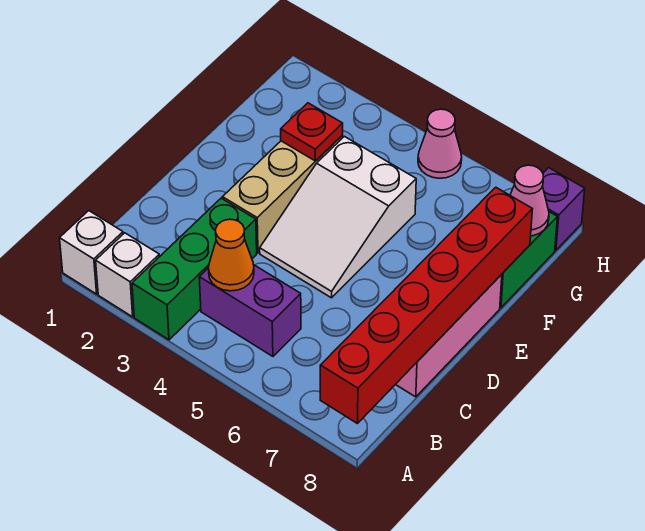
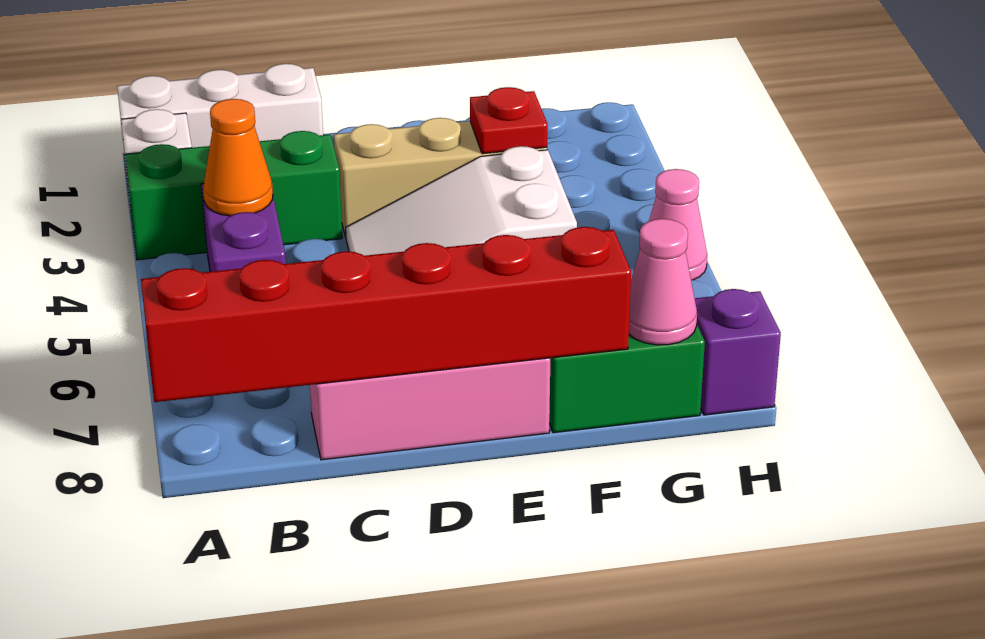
white 1x1 brick [60,211,123,294] -> white 1x3 brick [117,64,323,173]

